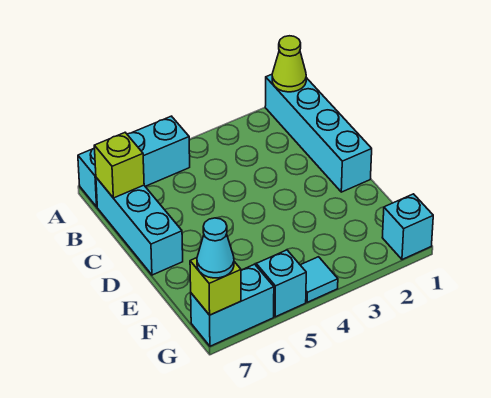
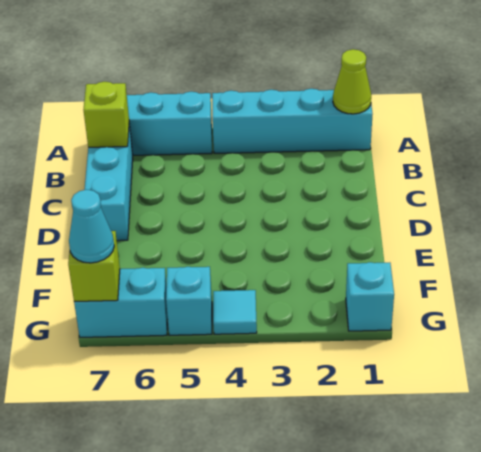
cyan 1x4 brick [265,74,372,192] -> cyan 1x4 brick turned to [212,89,373,153]

